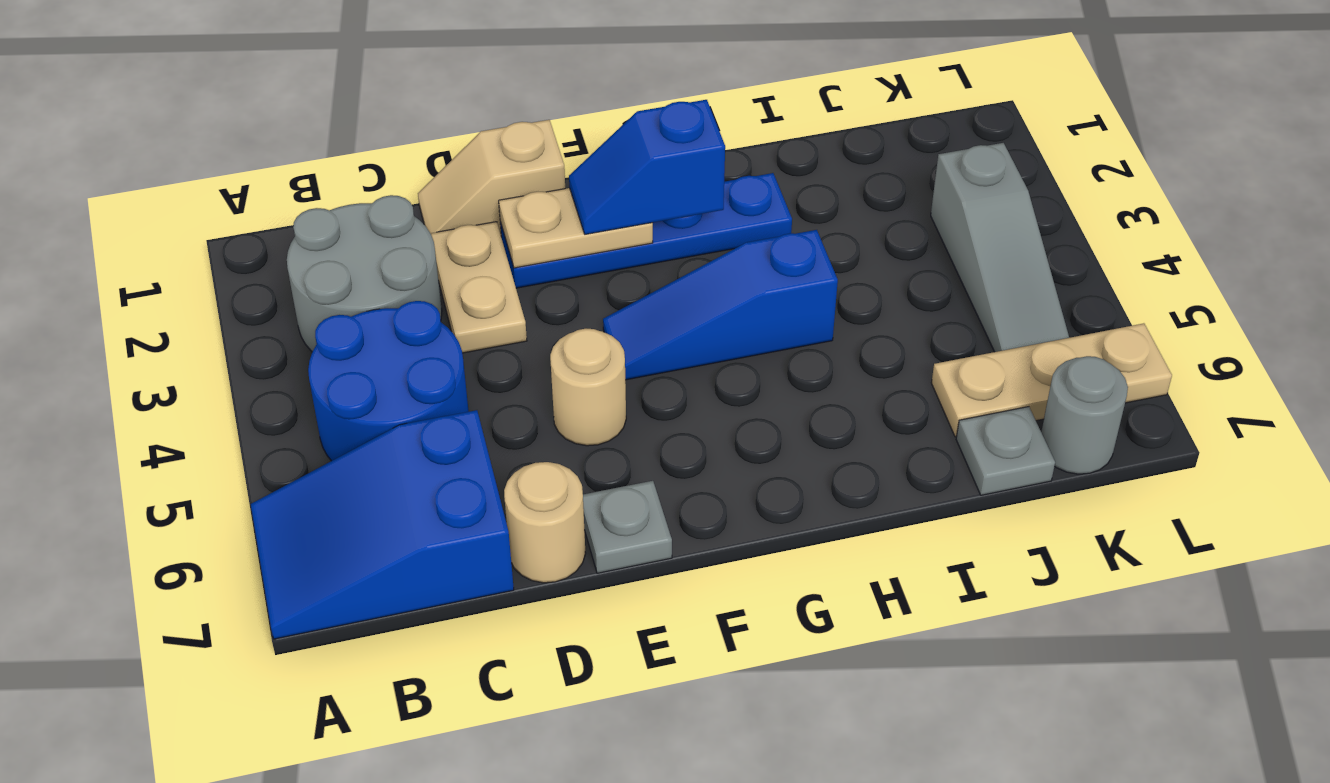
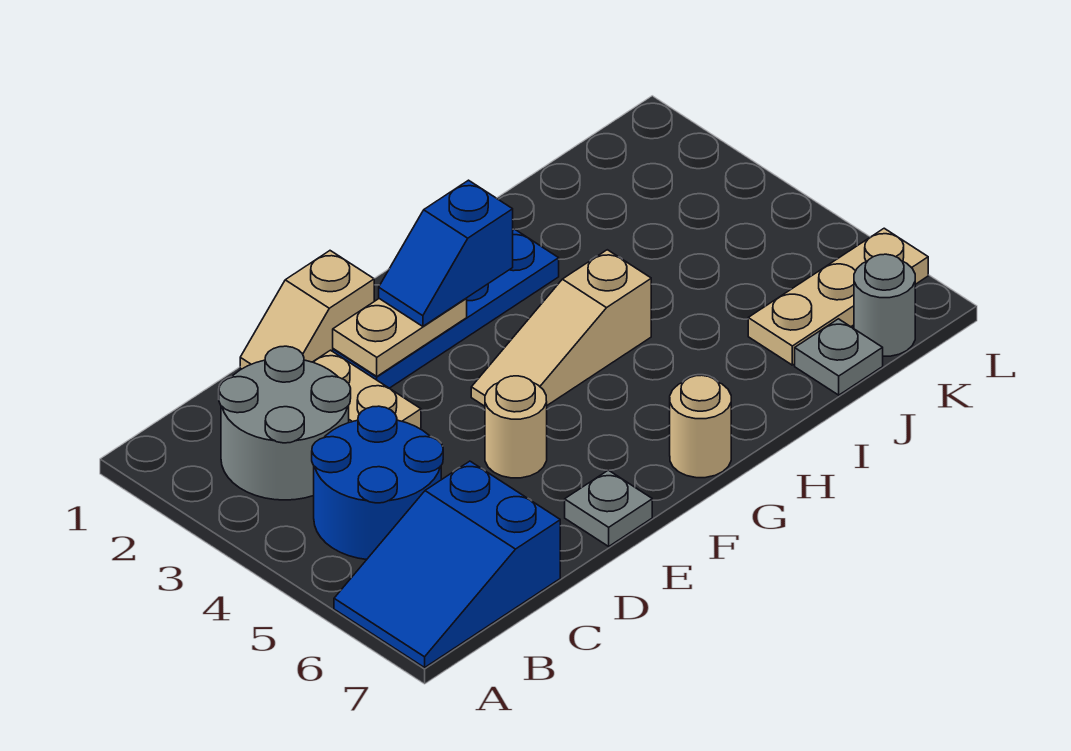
tan 1x1 round brick [504,462,586,583] -> tan 1x1 round brick moved to [670,375,731,478]
blue 1x3 slope [603,230,838,380] -> tan 1x3 slope [471,250,651,406]
grey 1x3 slope [931,143,1069,352] -> none

